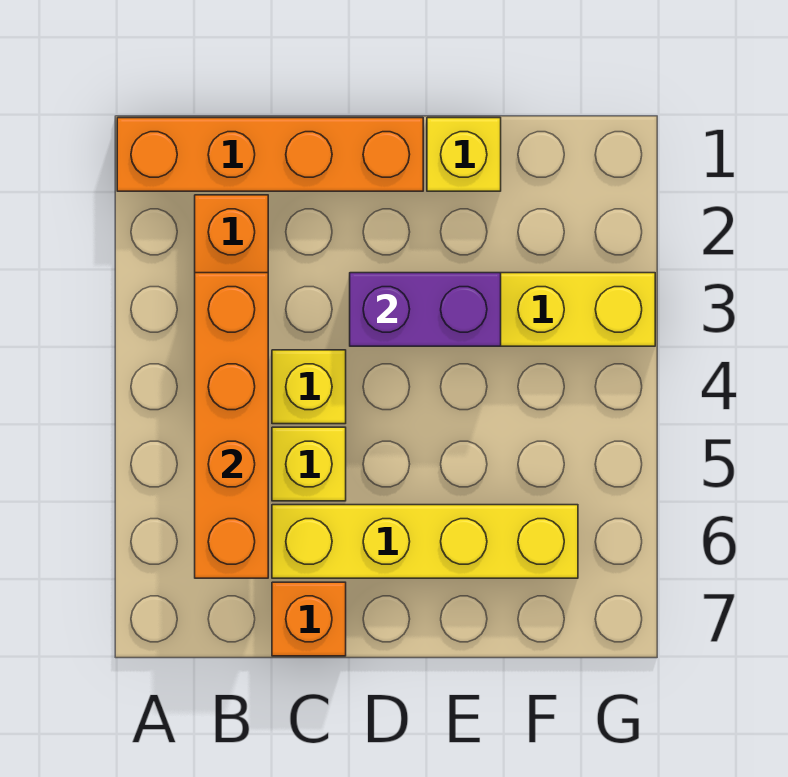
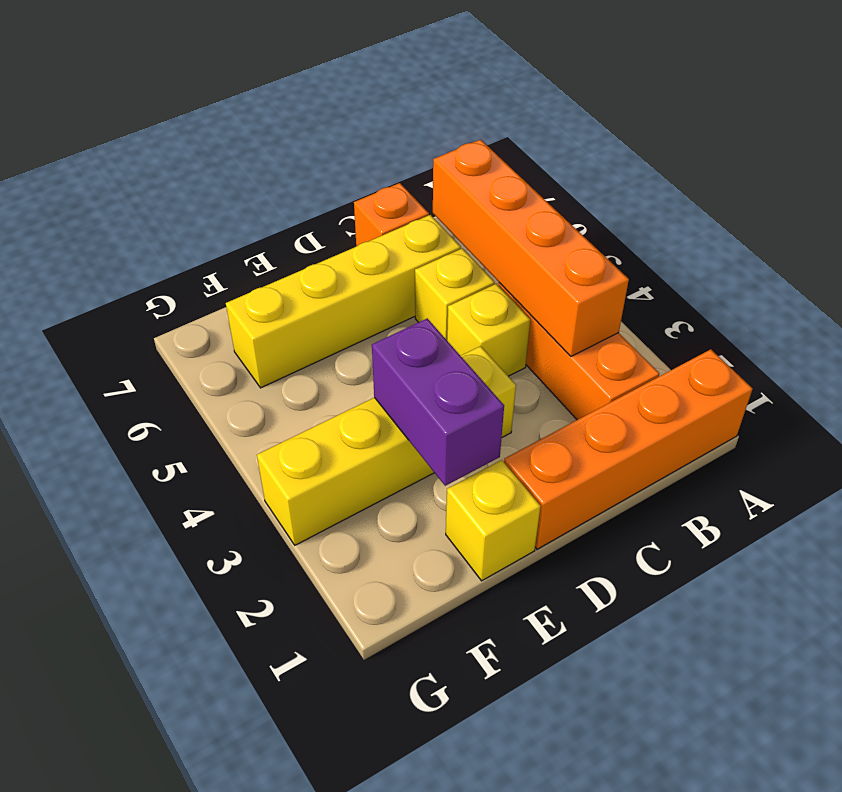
purple 1x2 brick [350,273,501,346] -> purple 1x2 brick turned to [372,318,504,486]

